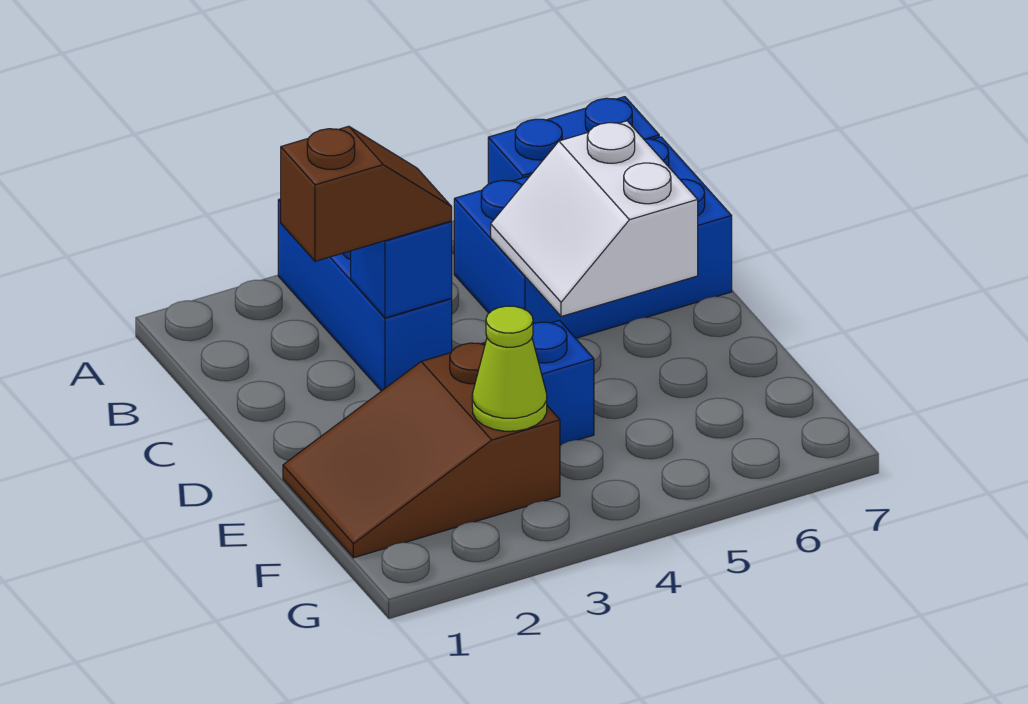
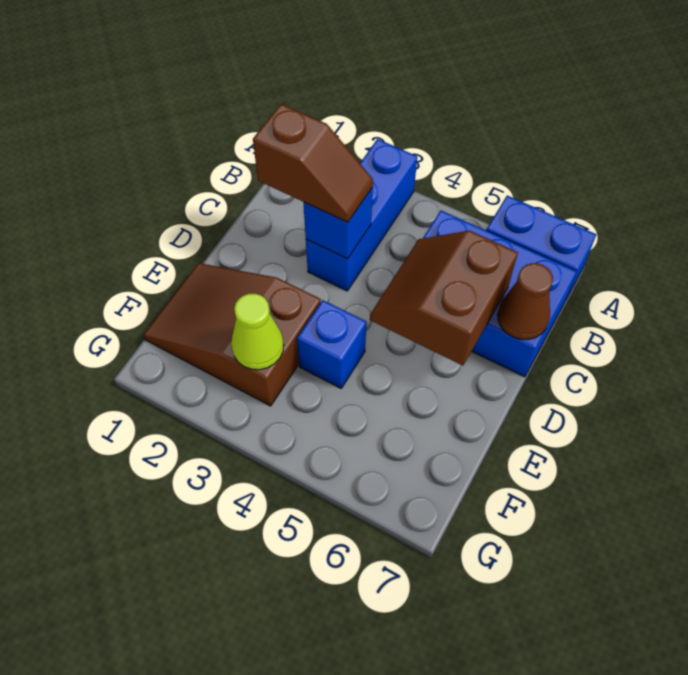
white 2x2 slope [491,121,698,317] -> brown 2x2 slope [370,231,518,366]
none -> brown 1x1 cone [498,263,553,340]

